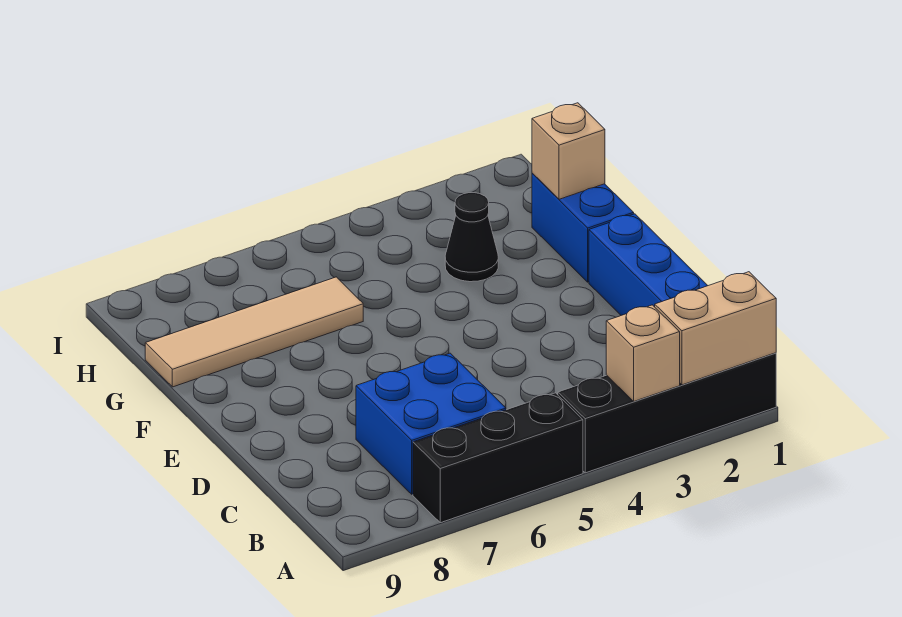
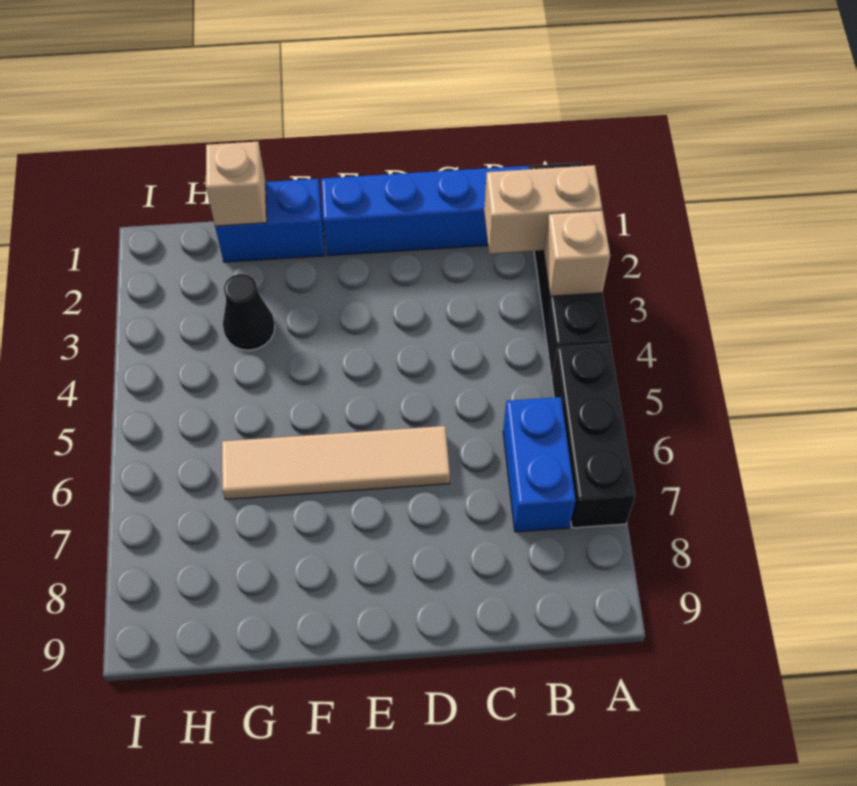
tan 1x2 brick [655,272,776,385] -> tan 1x2 brick turned to [484,165,602,254]
blue 2x2 brick [356,353,506,494] -> blue 1x2 brick [503,397,576,532]
tan 1x4 tile [145,277,363,387] -> tan 1x4 tile turned to [222,426,450,499]

